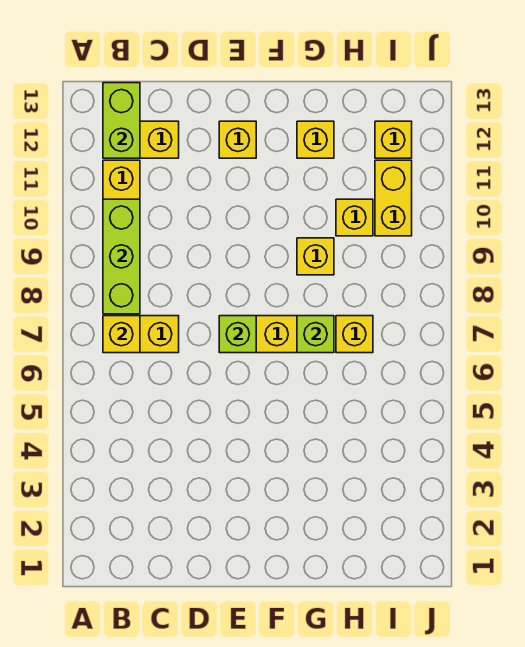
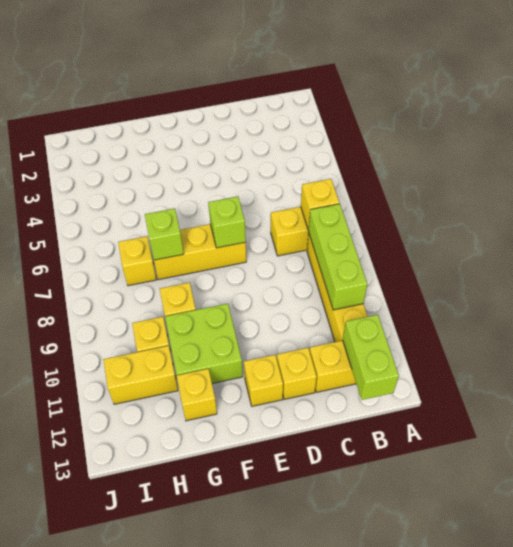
none -> lime 2x2 brick [165,304,243,383]
yellow 1x2 brick [375,160,412,236] -> yellow 1x2 brick turned to [104,346,178,404]
yellow 1x1 brick [375,121,412,158] -> yellow 1x1 brick moved to [277,348,317,399]

